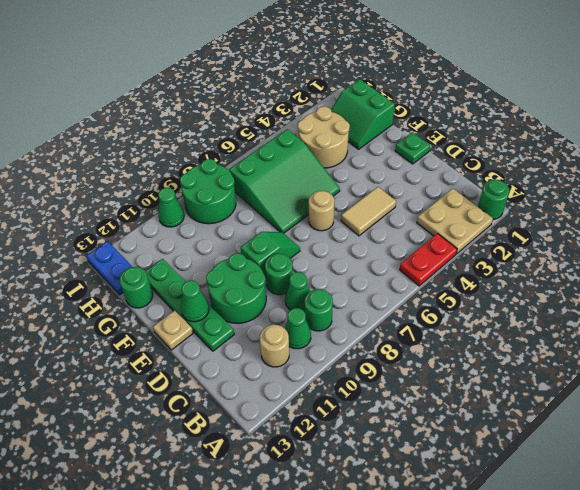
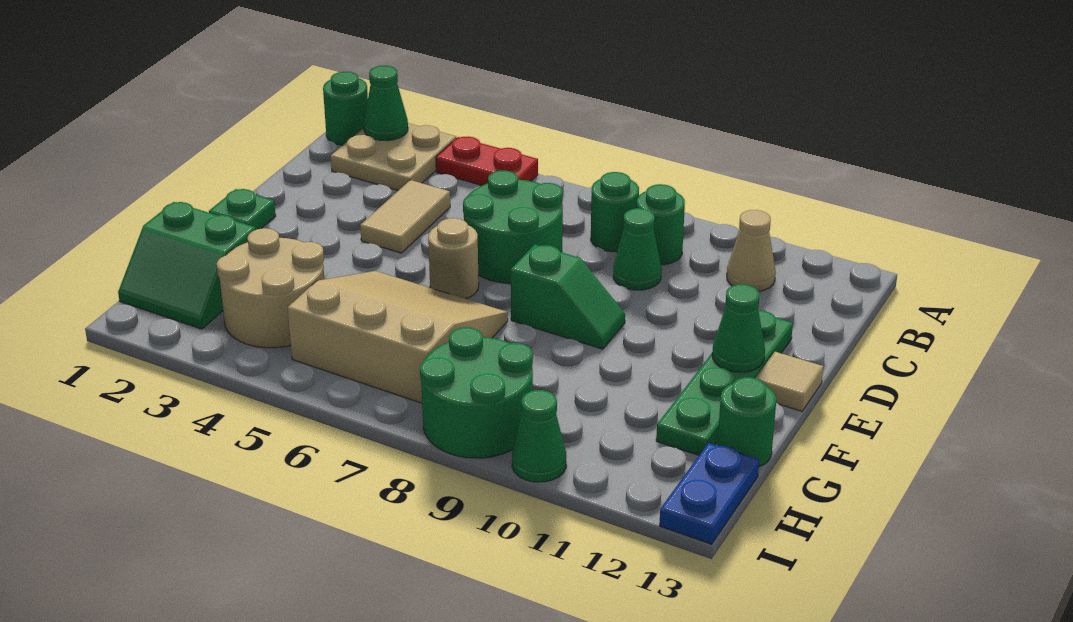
green 1x1 cone [285,308,311,349] -> green 1x1 cone moved to [364,66,408,141]
tan 1x1 round brick [260,325,289,367] -> tan 1x1 cone [727,210,776,291]
tan 1x2 tile [341,187,396,236] -> tan 1x2 tile turned to [360,180,450,253]
green 1x1 round brick [265,254,293,295] -> green 1x1 round brick moved to [591,172,639,252]
green 2x2 round brick [206,253,266,323] -> green 2x2 round brick moved to [463,171,563,283]
green 1x2 slope [240,232,300,277] -> green 1x2 slope turned to [511,245,625,349]
tan 1x1 plate [153,310,193,350] -> tan 1x1 tile [756,352,823,411]
green 3x3 slope [229,129,340,233] -> tan 3x3 slope [288,271,508,403]
green 2x2 slope [331,79,395,149] -> green 2x2 slope turned to [118,202,256,329]

